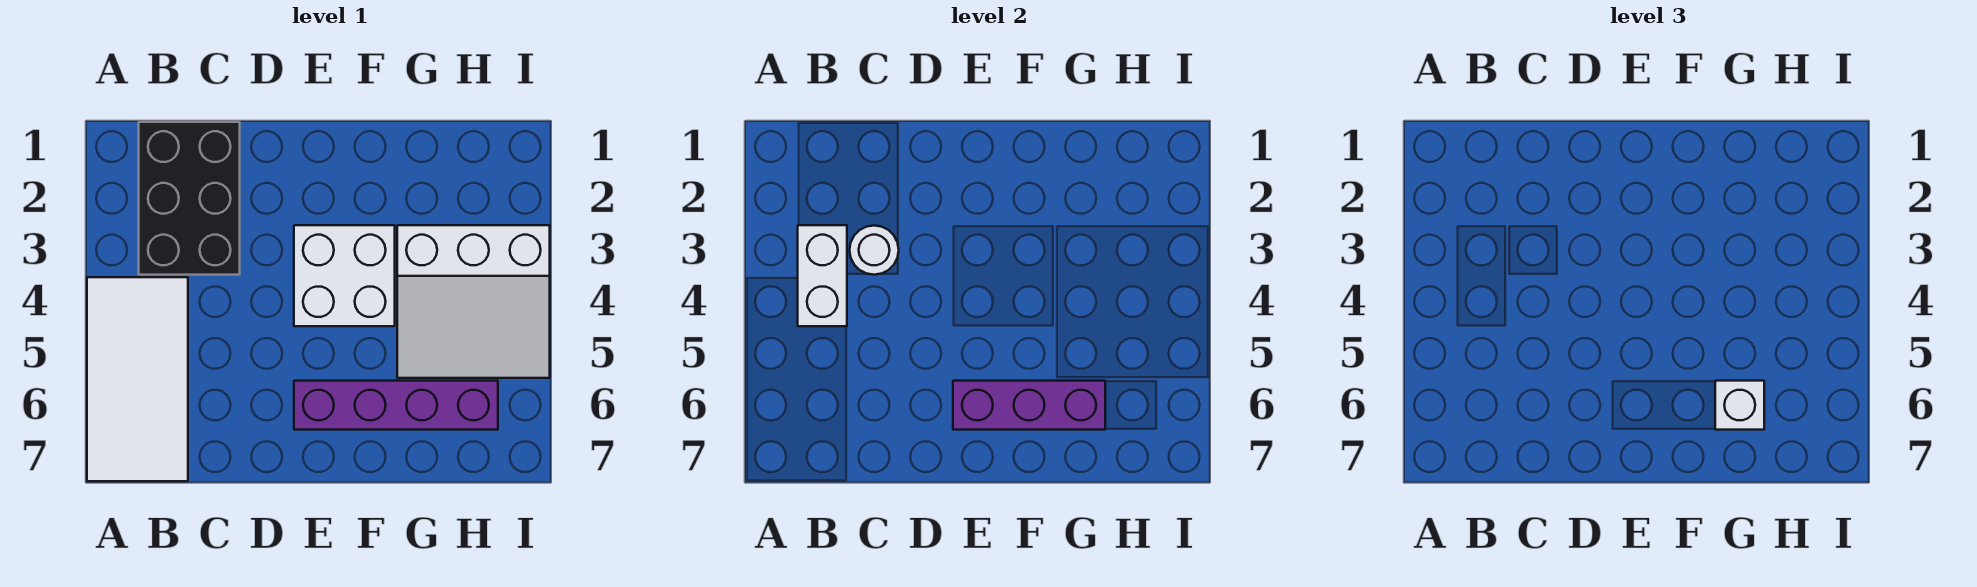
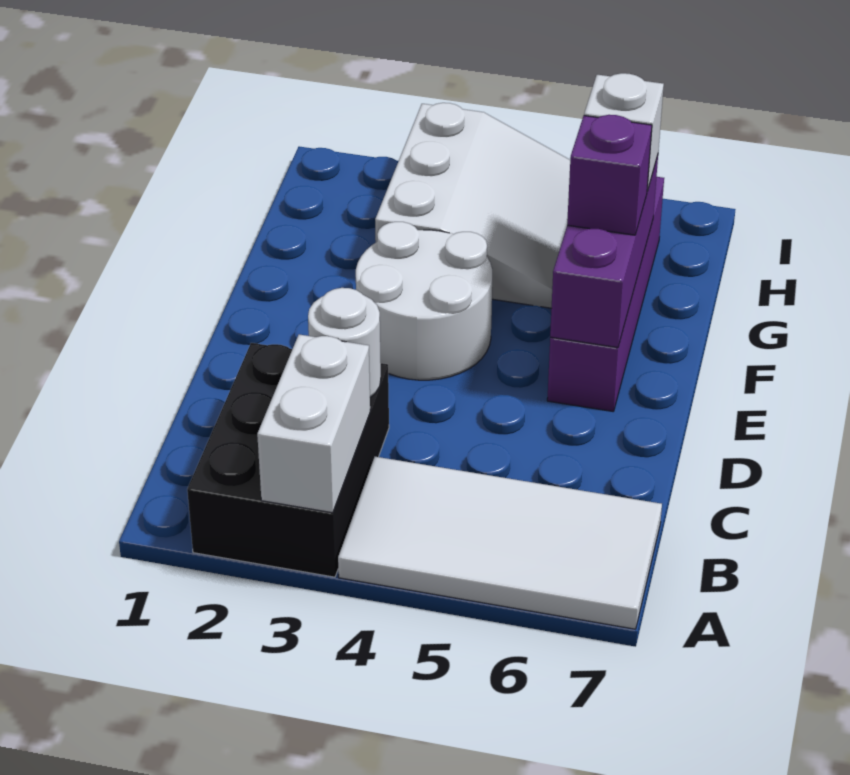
black 2x3 brick [139,122,240,275] -> black 2x3 brick turned to [187,343,389,577]
white 1x2 brick [798,225,847,326] -> white 1x2 brick turned to [257,334,370,513]
white 2x2 brick [294,225,395,326] -> white 2x2 round brick [356,222,492,380]
none -> purple 1x1 brick [567,115,652,235]

